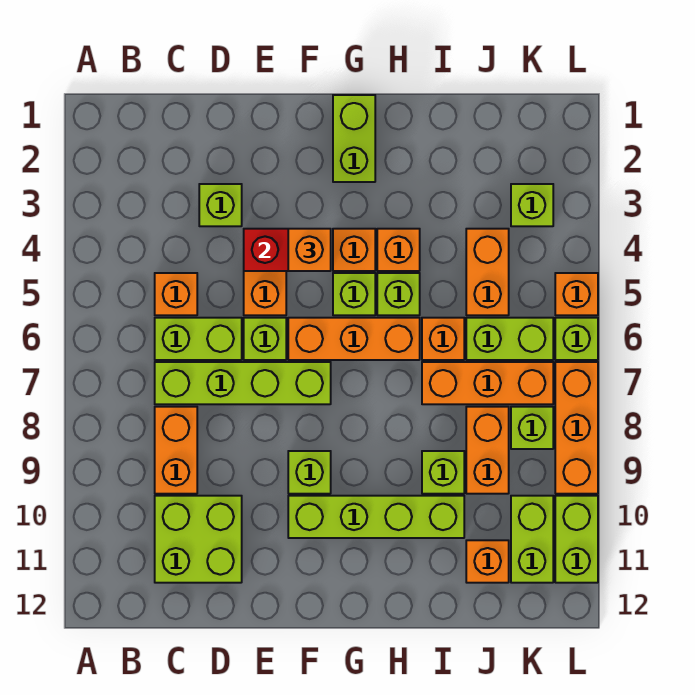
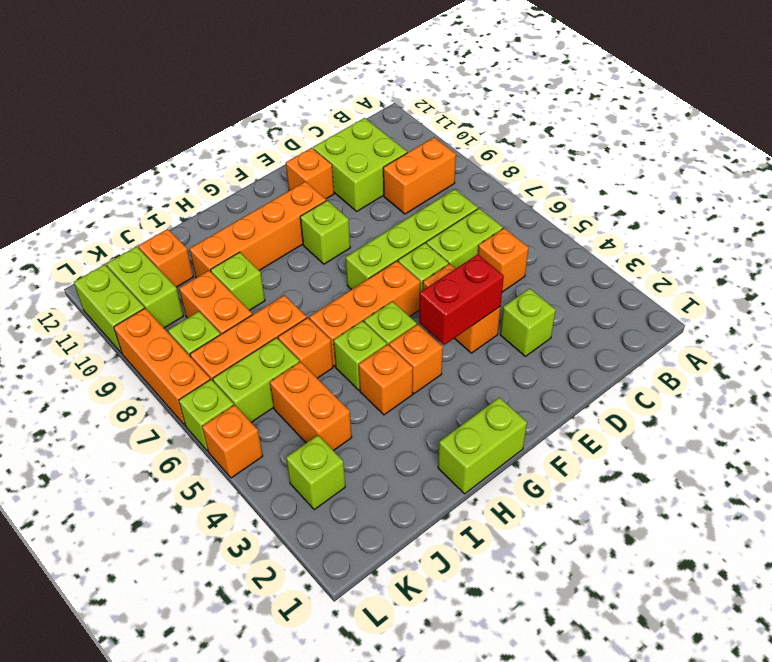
orange 1x2 brick [155,407,197,494] -> orange 1x2 brick turned to [383,137,456,214]
orange 1x1 brick [288,229,331,271] -> orange 1x1 brick moved to [286,148,334,199]
lime 1x4 brick [288,496,464,538] -> orange 1x4 brick [190,182,326,278]
lime 1x2 brick [333,95,375,182] -> lime 1x2 brick turned to [438,397,527,494]

